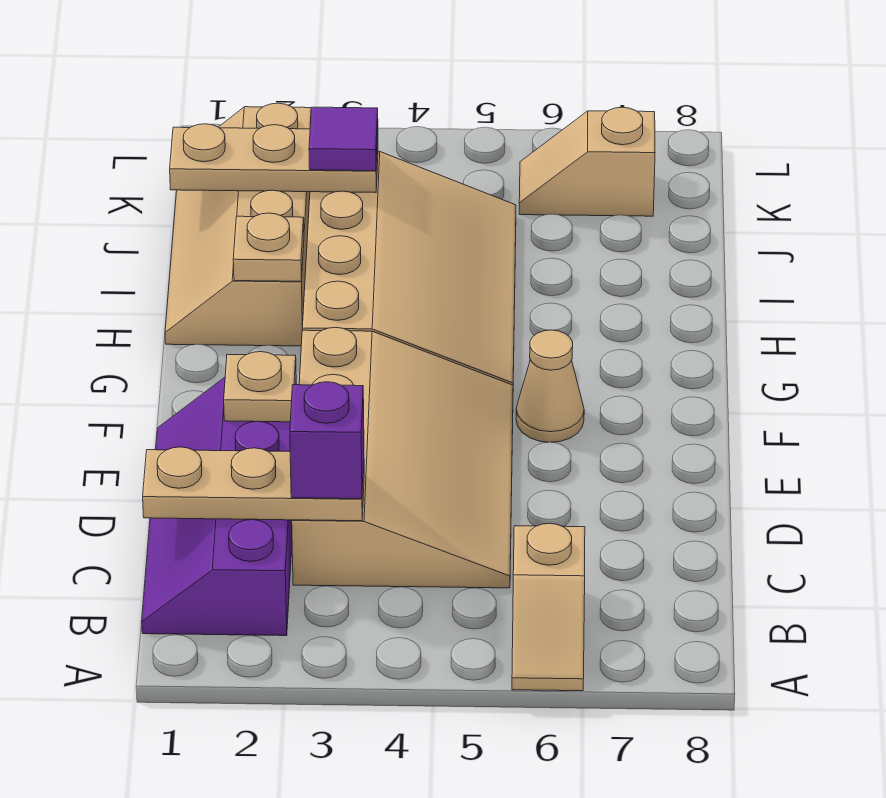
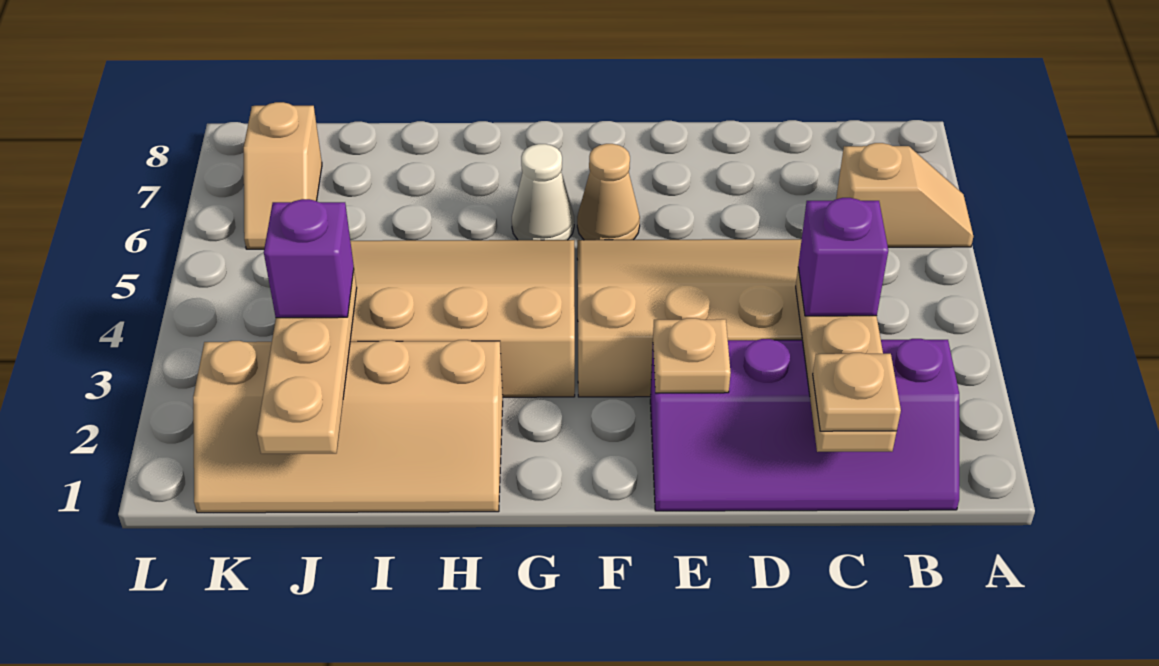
none -> white 1x1 cone [512,144,574,240]
tan 1x1 plate [233,213,304,281] -> tan 1x1 plate moved to [813,353,901,431]
purple 1x1 tile [309,107,378,171] -> purple 1x1 brick [264,199,354,318]

